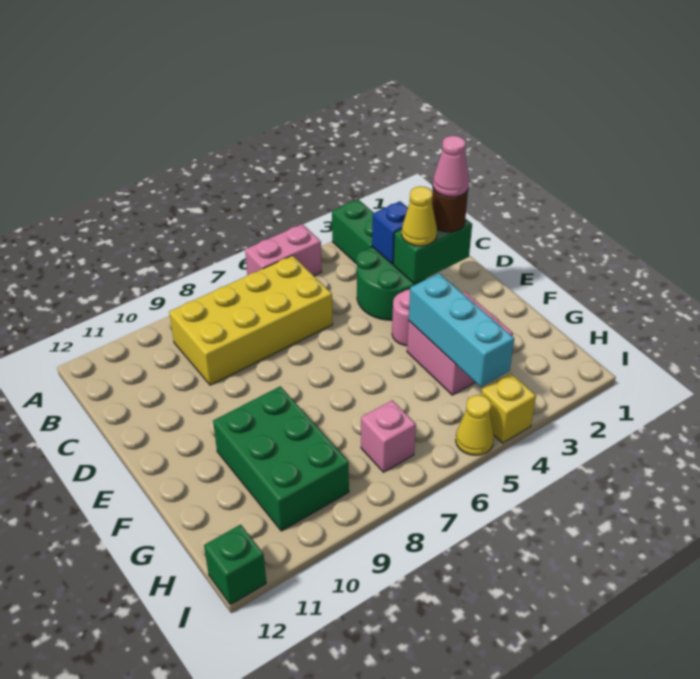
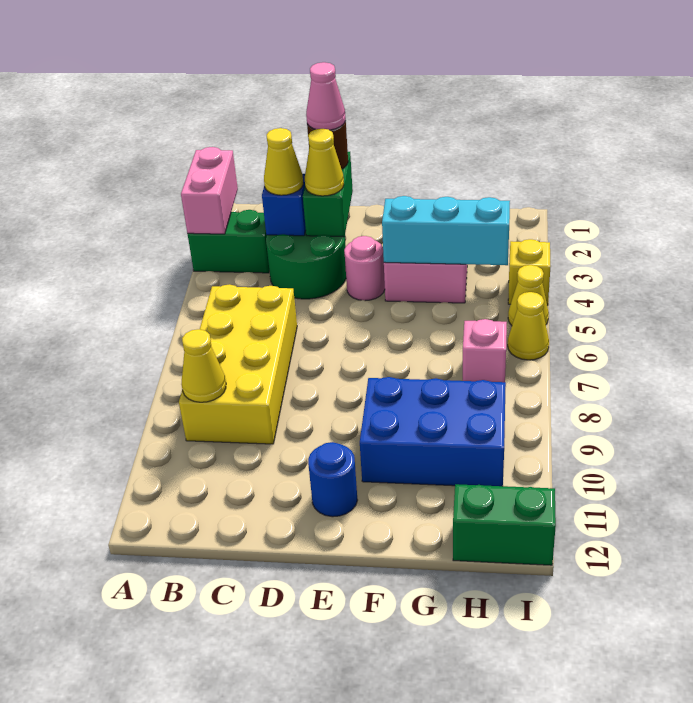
pink 1x2 brick [245,224,322,276] -> pink 1x2 brick moved to [181,147,238,234]
none -> yellow 1x1 cone [181,329,226,402]
none -> yellow 1x1 cone [264,128,303,195]
none -> blue 1x1 round brick [308,442,357,517]
green 2x3 brick [213,386,349,531] -> blue 2x3 brick [360,377,506,486]
none -> yellow 1x1 cone [508,292,549,360]
green 1x1 brick [204,524,266,605] -> green 1x2 brick [453,484,556,565]

